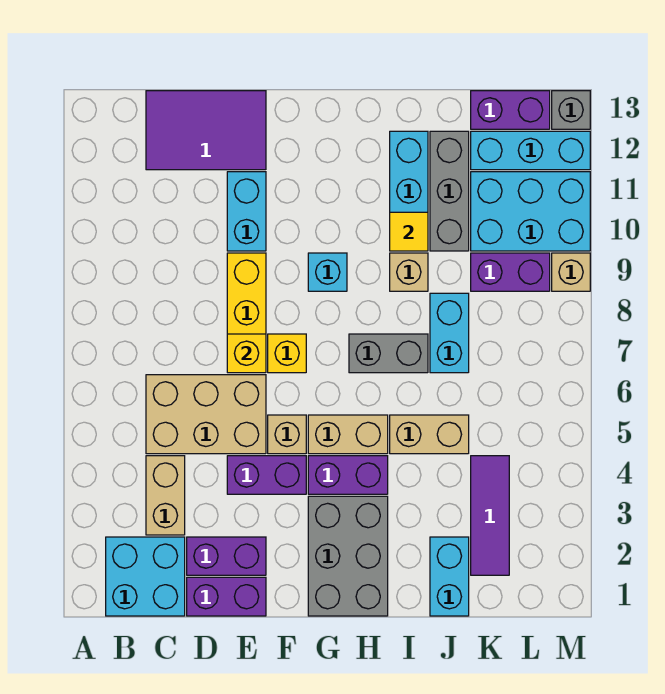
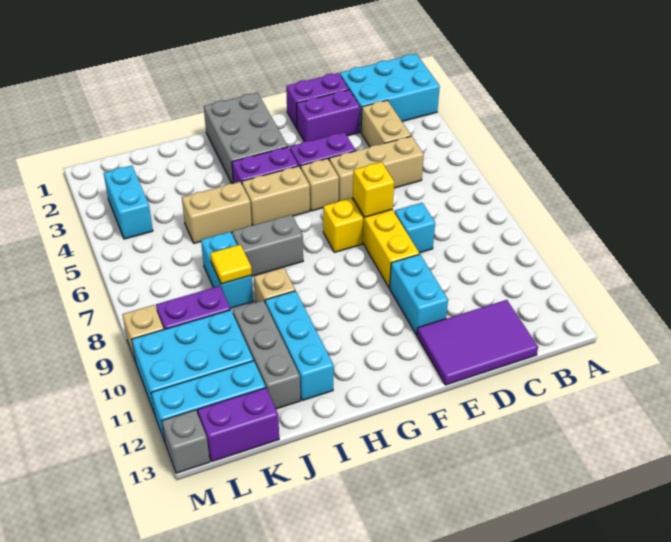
cyan 2x2 brick [106,537,185,616] -> cyan 2x3 brick [340,54,440,132]
tan 2x3 brick [146,375,266,454] -> tan 1x3 brick [329,136,424,201]
cyan 1x1 brick [308,253,347,291] -> cyan 1x1 brick moved to [395,203,435,253]
yellow 1x1 tile [390,212,428,251] -> yellow 1x1 tile moved to [210,245,252,284]
cyan 1x2 brick [430,537,469,616] -> cyan 1x2 brick moved to [104,166,153,239]
purple 1x3 tile [471,456,509,575] -> none

